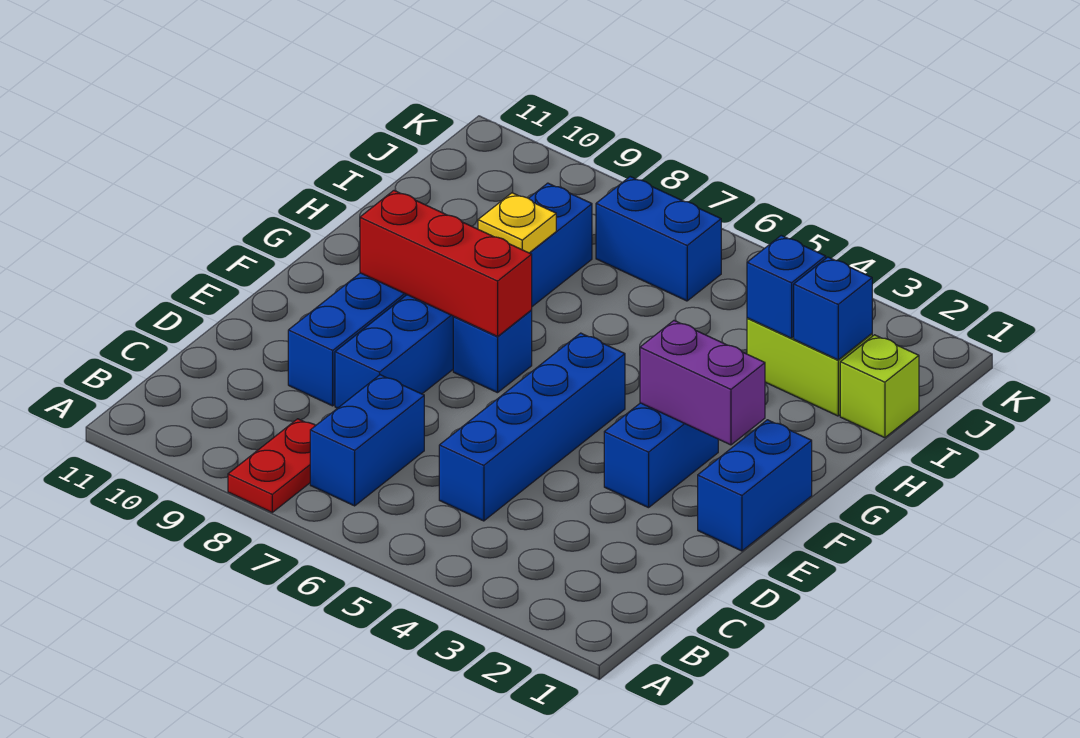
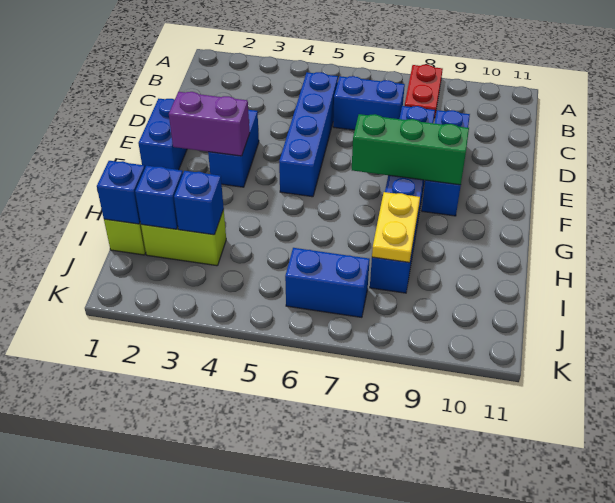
blue 1x2 brick [310,375,424,506] -> blue 1x2 brick turned to [333,76,405,130]
blue 1x1 brick [453,311,532,393] -> blue 1x1 brick moved to [97,161,145,224]
red 1x3 brick [360,191,532,336] -> green 1x3 brick [352,114,469,185]
yellow 1x1 plate [478,193,556,253] -> yellow 1x2 plate [372,192,420,263]

